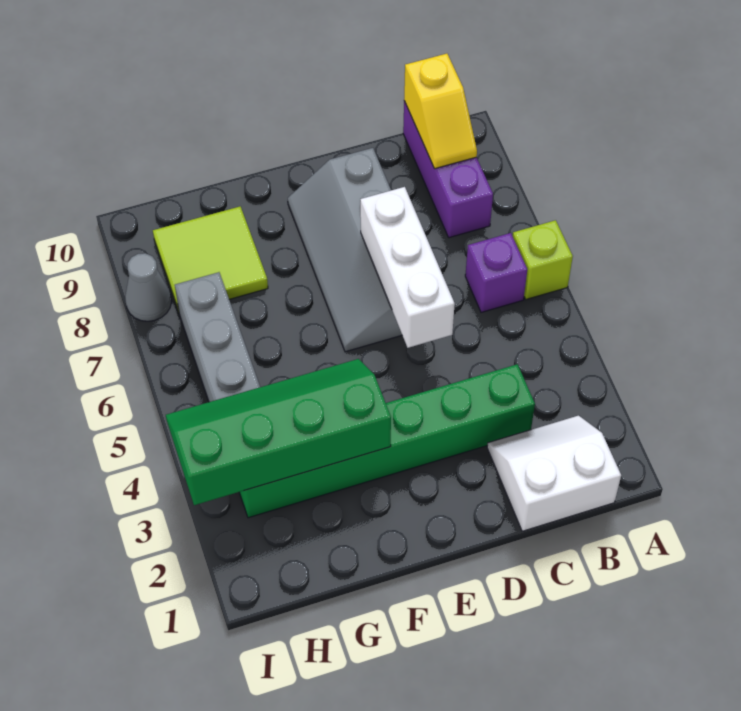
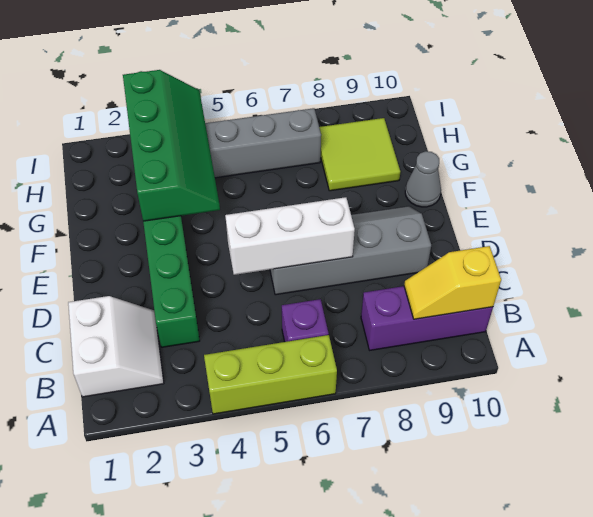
lime 1x1 brick [513,220,573,299] -> lime 1x3 brick [204,335,337,414]
grey 1x1 cone [125,253,171,321] -> grey 1x1 cone moved to [405,151,441,207]

